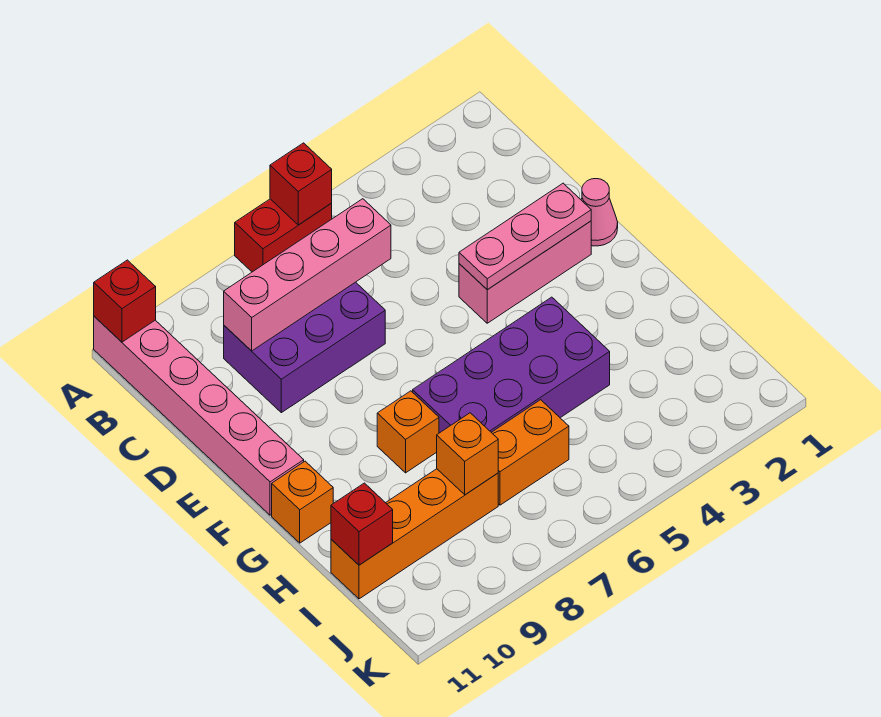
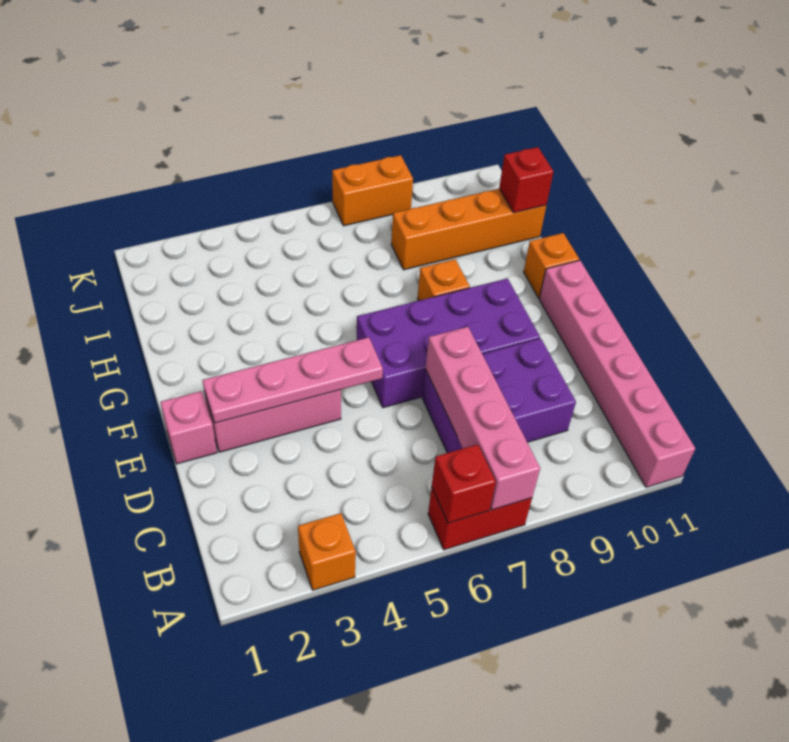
red 1x1 brick [94,260,156,342] -> none
pink 1x4 brick [224,199,391,351] -> pink 1x4 brick turned to [426,327,540,510]
pink 1x1 cone [581,179,618,246] -> pink 1x1 brick [161,391,217,464]
pink 1x3 plate [459,183,591,290] -> pink 1x4 plate [202,337,383,423]
purple 2x4 brick [413,297,610,433] -> purple 2x4 brick moved to [357,279,540,408]
orange 1x2 brick [491,400,569,505] -> orange 1x2 brick moved to [332,155,413,226]
orange 1x1 brick [437,413,498,495] -> orange 1x1 brick moved to [298,513,356,590]

